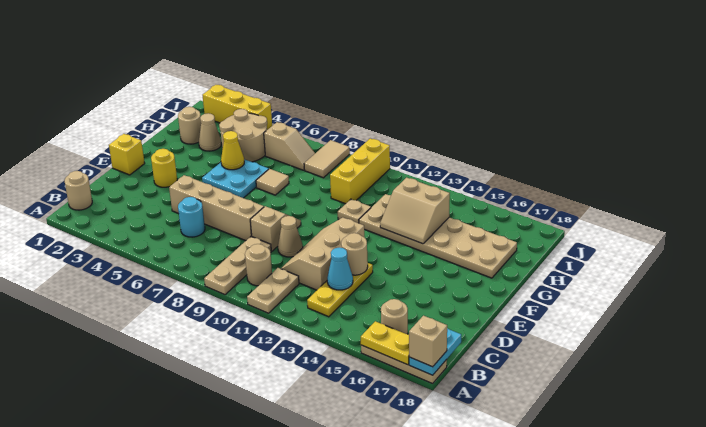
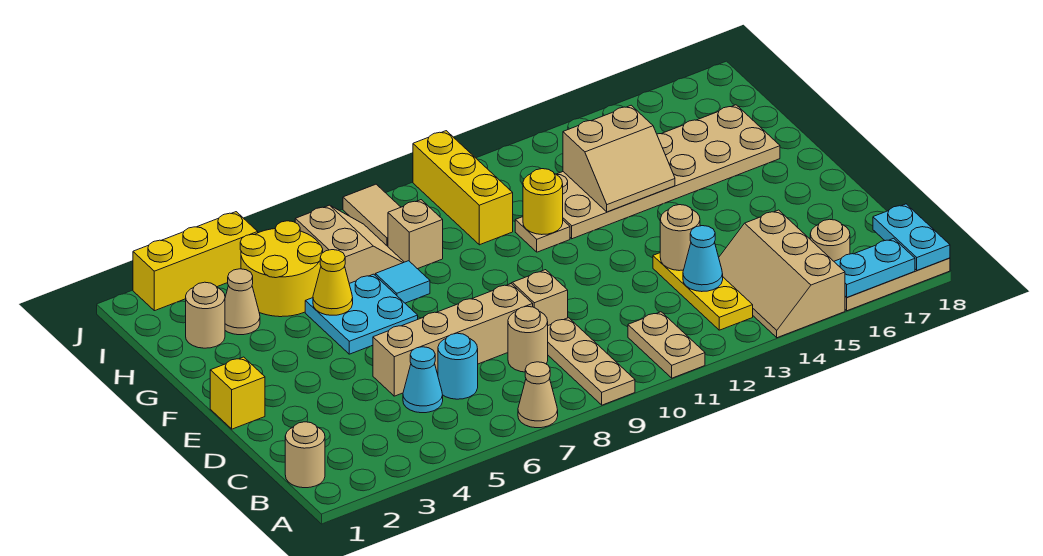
yellow 1x2 plate [361,321,409,365] -> cyan 1x2 plate [834,238,915,297]
tan 1x1 brick [409,316,447,367] -> tan 1x1 brick moved to [388,200,443,269]
tan 1x1 round brick [245,244,272,286] -> tan 1x1 round brick moved to [508,306,548,372]
none -> cyan 1x1 cone [403,347,443,413]
tan 2x3 slope [281,218,365,290] -> tan 2x3 slope moved to [719,210,845,338]
tan 1x1 cone [278,216,303,257] -> tan 1x1 cone moved to [518,362,558,428]
yellow 1x1 round brick [151,149,177,187] -> yellow 1x1 round brick moved to [523,169,563,235]
tan 1x1 tile [256,169,289,195] -> cyan 1x1 tile [375,261,430,303]
tan 2x2 round brick [219,109,267,162] -> yellow 2x2 round brick [240,221,323,317]
tan 1x2 slope [264,122,315,170] -> tan 2x2 slope [295,205,404,283]

